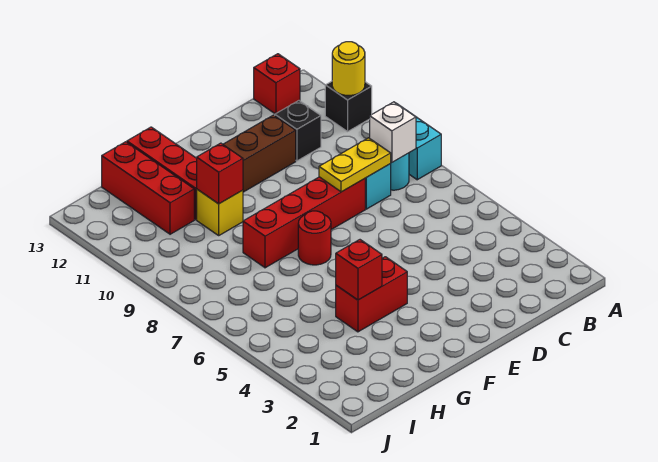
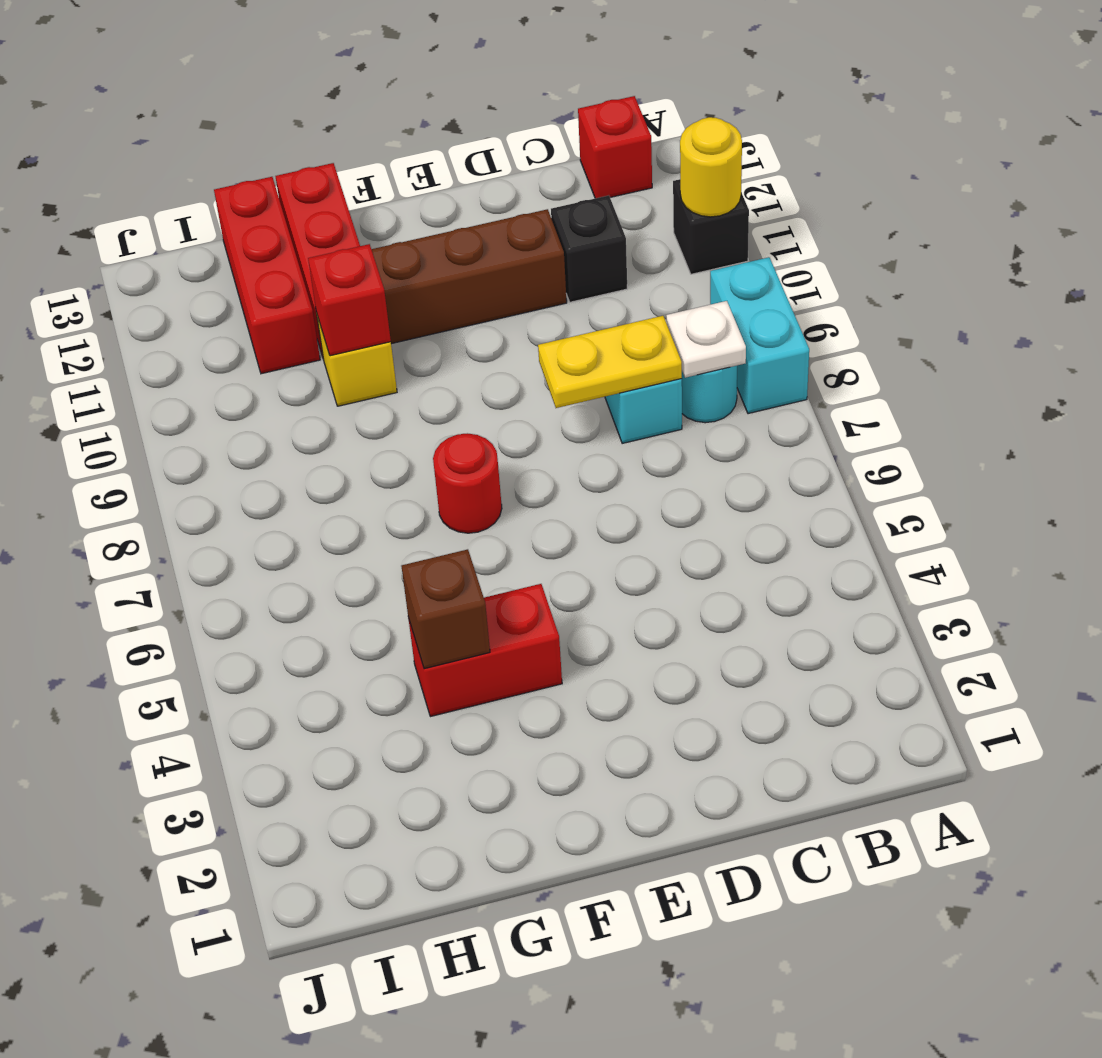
white 1x1 brick [370,102,416,162] -> white 1x1 plate [666,301,746,378]
red 1x4 brick [243,177,365,268] -> none
red 1x1 brick [336,240,382,300] -> brown 1x1 brick [402,549,490,669]

